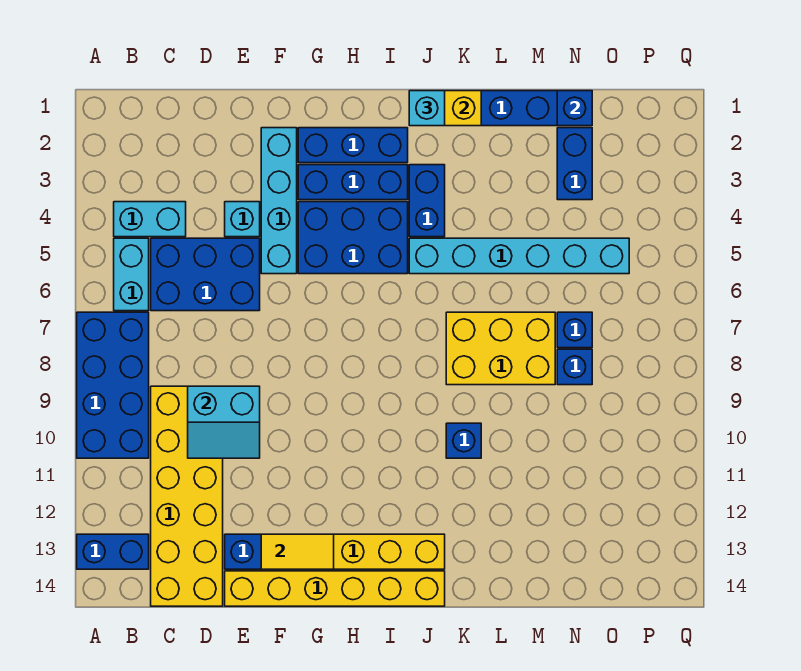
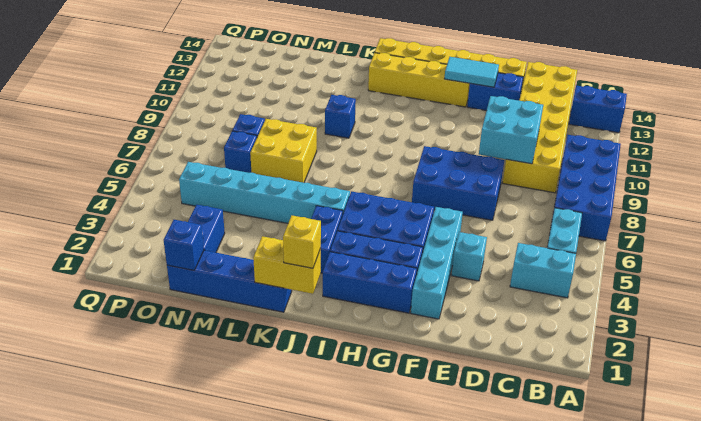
blue 2x3 brick [151,238,260,311] -> blue 2x3 brick moved to [412,146,504,220]
cyan 2x2 slope [188,386,260,458] -> cyan 2x2 brick [479,96,543,164]
yellow 1x2 tile [261,534,334,569] -> cyan 1x2 tile [444,57,499,87]
cyan 1x1 brick [409,91,445,126] -> yellow 1x1 brick [283,216,321,268]
yellow 2x3 brick [446,312,555,385] -> yellow 2x2 brick [250,119,317,183]

